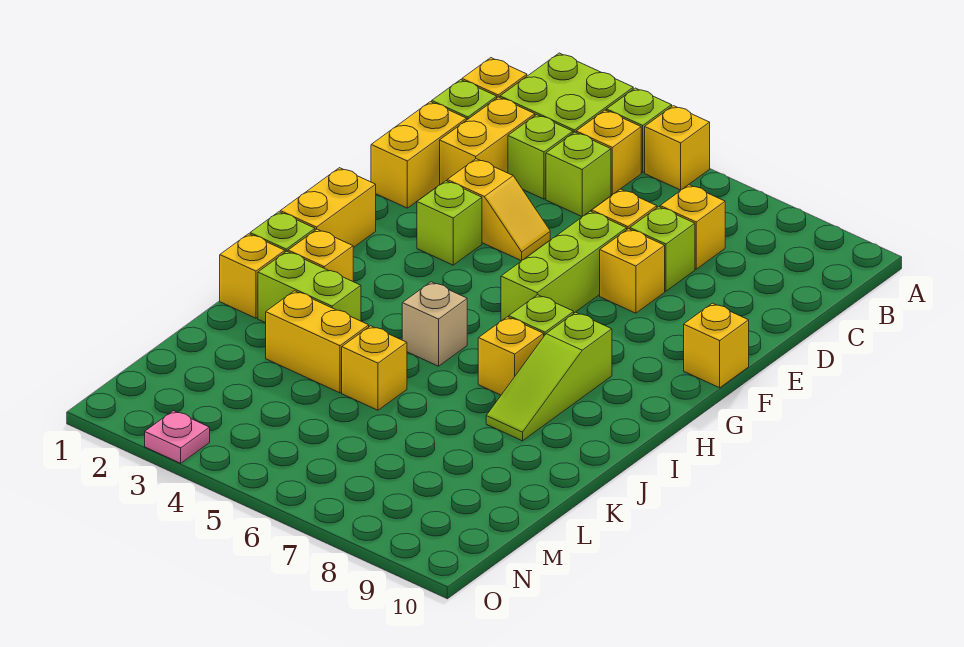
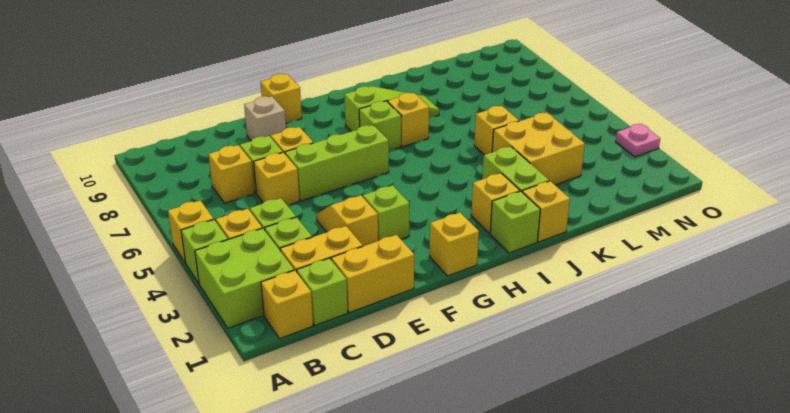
yellow 1x2 brick [280,168,376,248] -> yellow 1x1 brick [430,213,479,276]
tan 1x1 brick [402,282,467,366] -> tan 1x1 brick moved to [244,96,286,141]
yellow 1x2 brick [266,291,369,393] -> yellow 2x2 brick [492,112,585,185]

